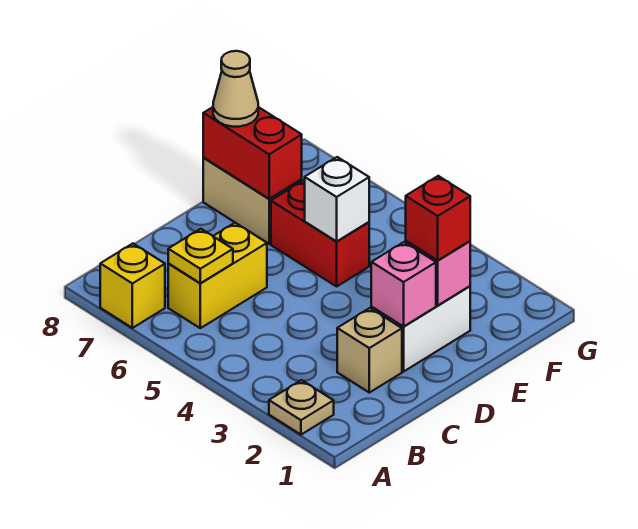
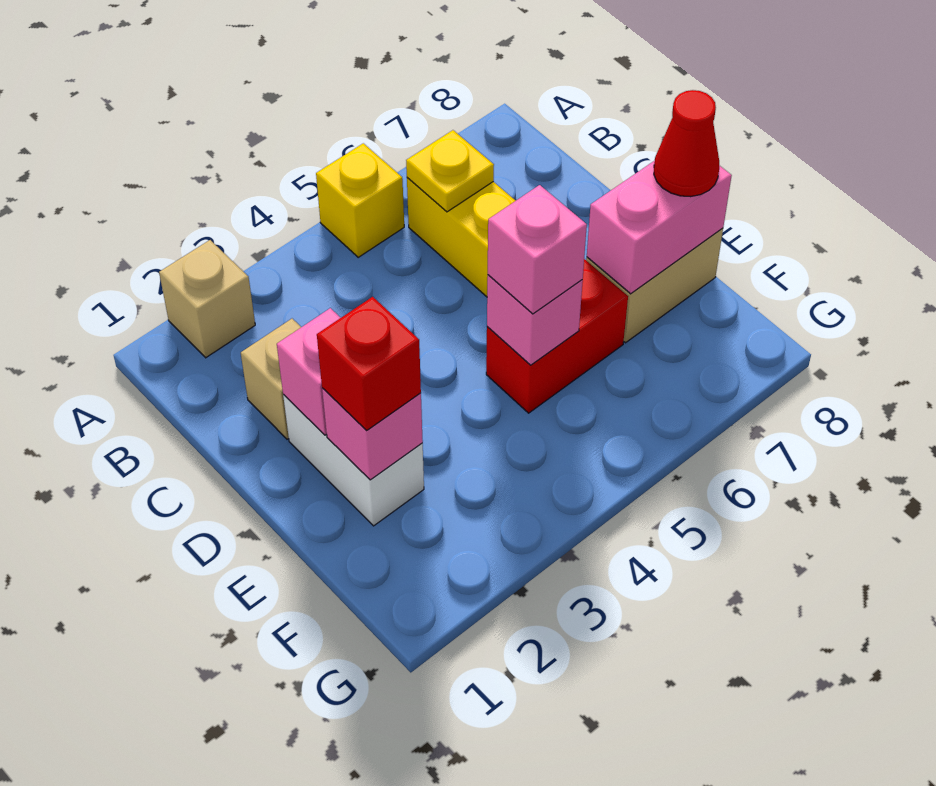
tan 1x1 plate [269,380,334,435] -> tan 1x1 brick [159,240,255,358]
yellow 1x1 brick [100,244,165,328] -> yellow 1x1 brick moved to [316,143,404,257]
white 1x1 brick [305,157,369,241] -> pink 1x1 brick [487,275,583,365]
none -> pink 1x1 brick [488,185,587,314]
red 1x2 brick [203,107,302,199] -> pink 1x2 brick [587,161,732,294]
tan 1x1 cone [213,51,258,127] -> red 1x1 cone [654,90,719,197]

